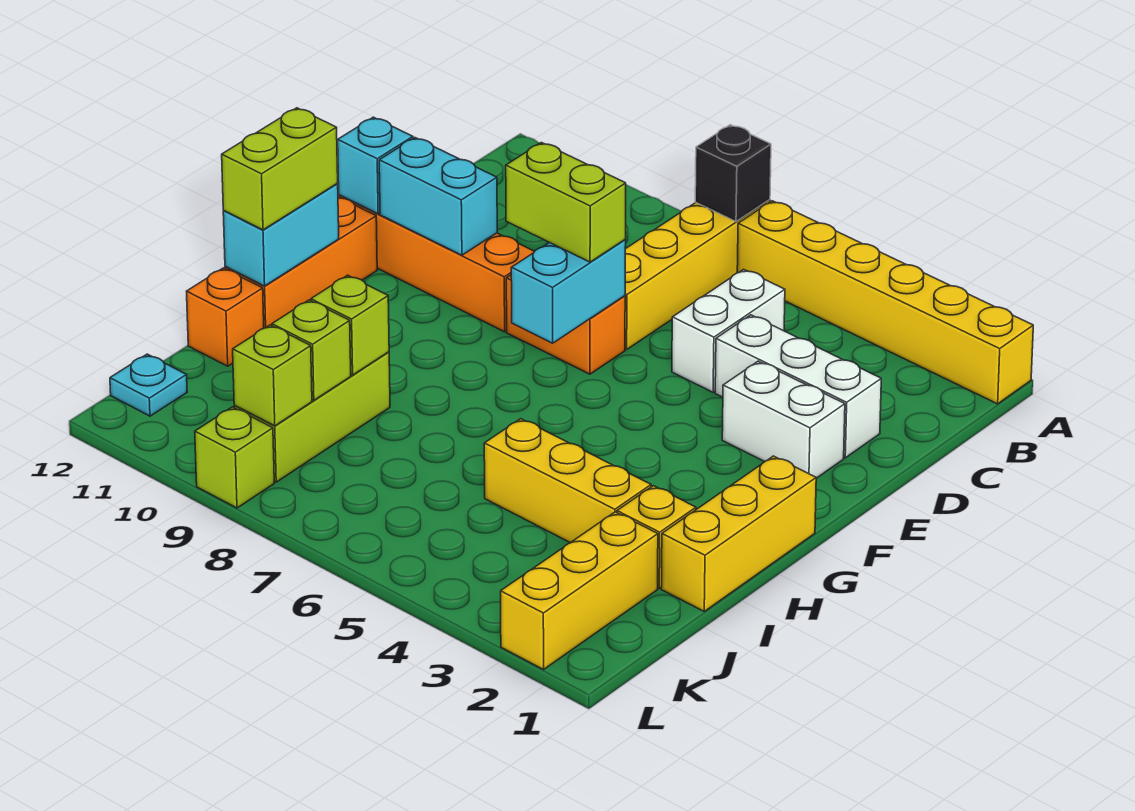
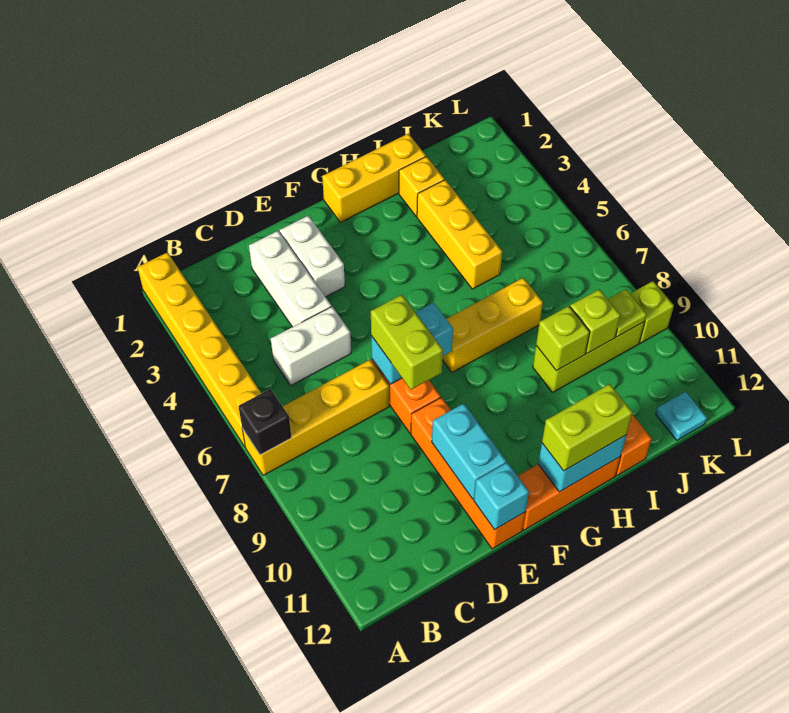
yellow 1x3 brick [501,512,658,670] -> yellow 1x3 brick moved to [442,278,543,372]
lime 1x1 brick [233,325,312,426] -> lime 1x1 plate [608,289,647,337]

